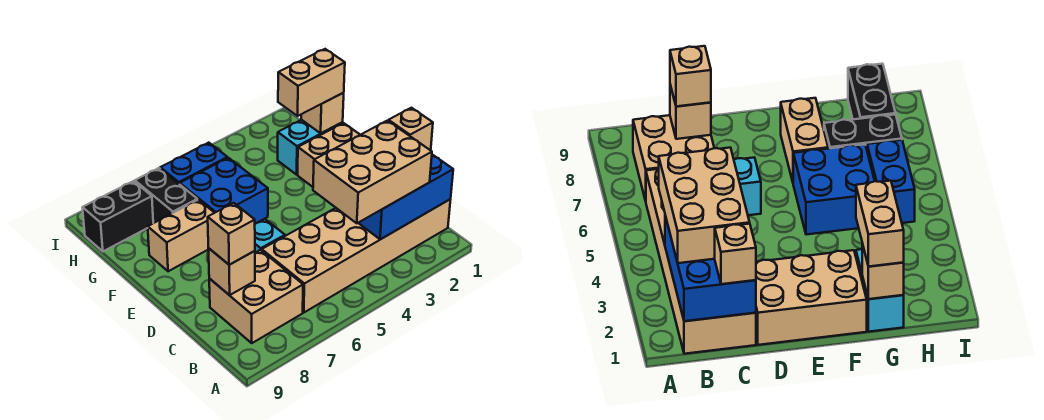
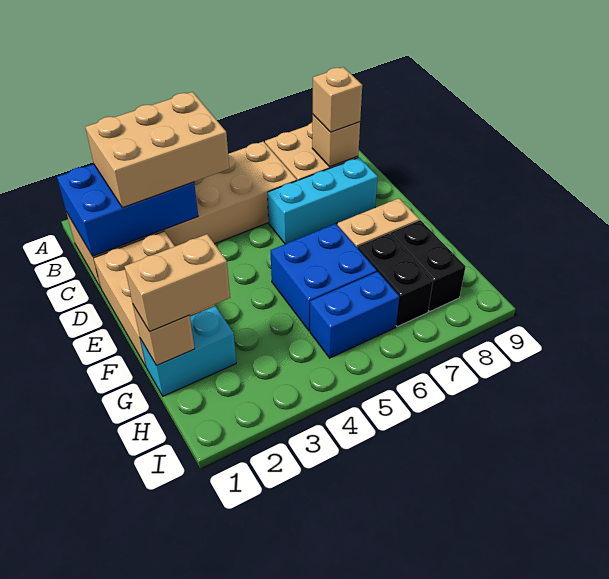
tan 1x1 brick [388,108,433,150] -> none
cyan 1x1 brick [255,219,285,253] -> cyan 1x3 brick [268,157,378,244]
black 1x2 brick [82,181,153,251] -> black 1x2 brick turned to [390,220,466,311]

